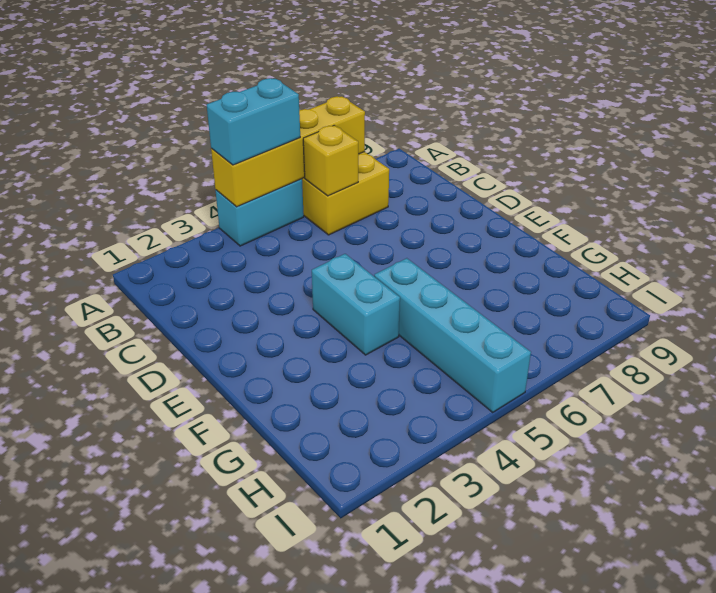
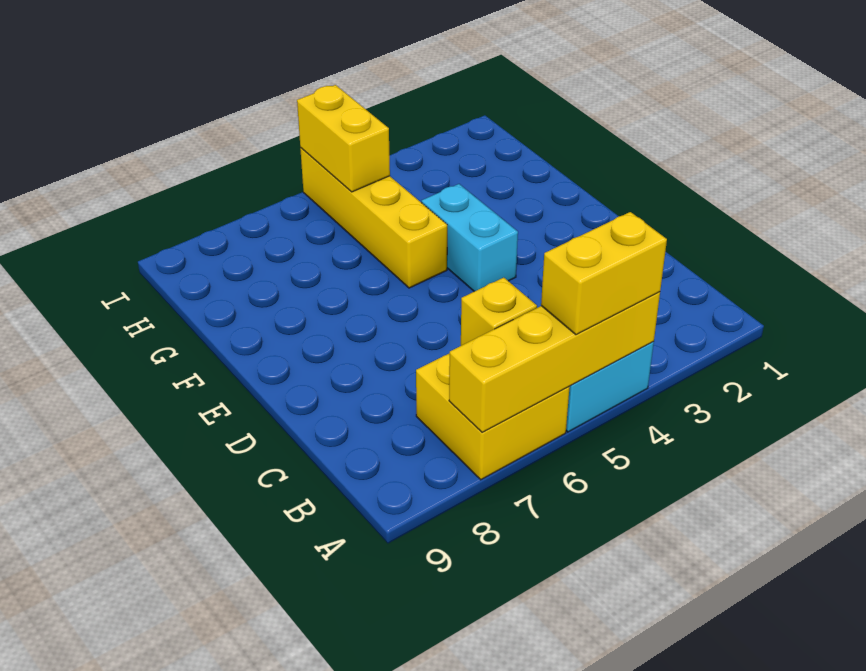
cyan 1x2 brick [207,78,300,165] -> yellow 1x2 brick [541,212,667,335]
cyan 1x4 brick [374,258,531,412] -> yellow 1x4 brick [300,148,447,288]
none -> yellow 1x2 brick [297,85,390,192]

